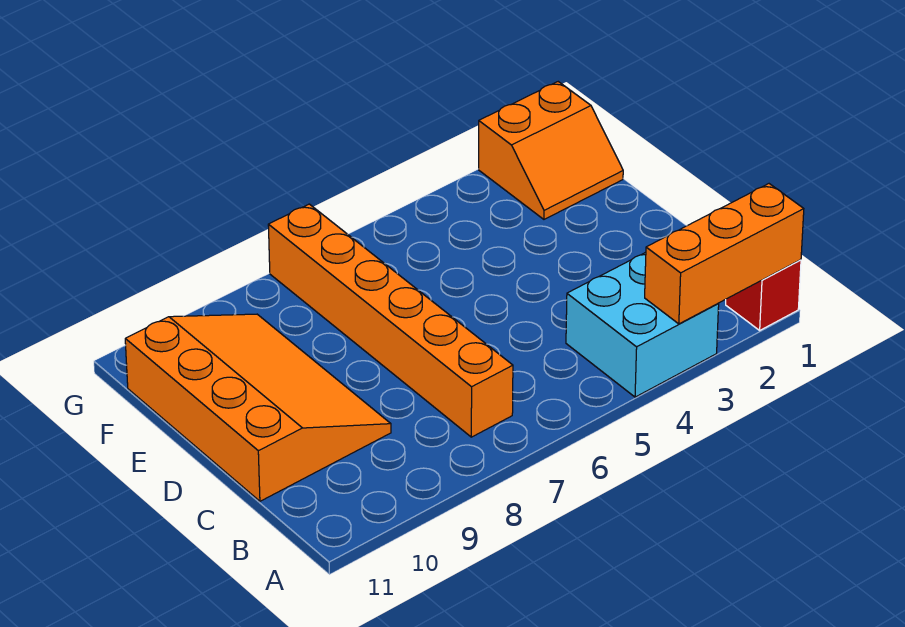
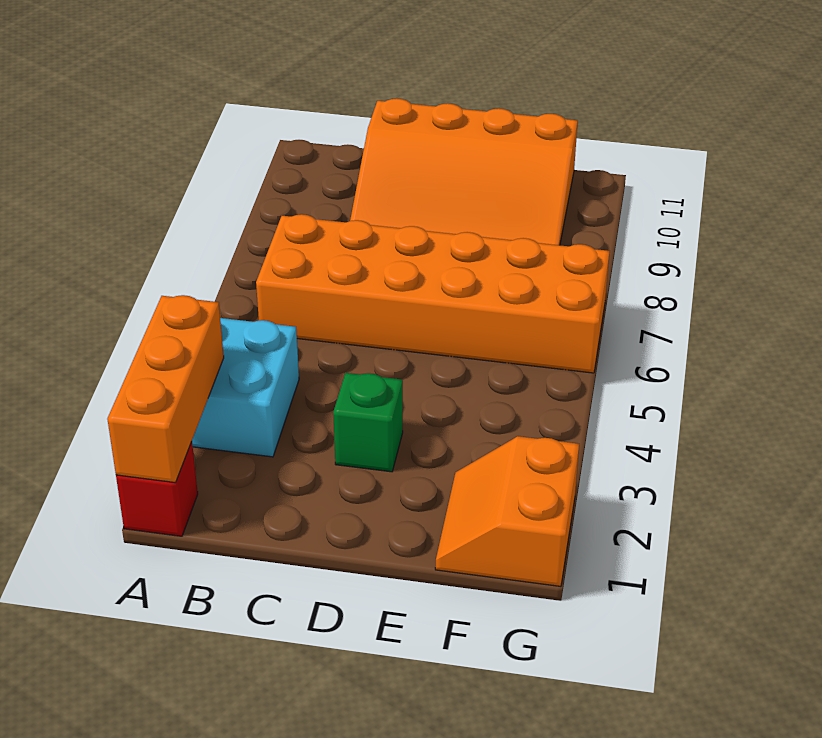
orange 1x6 brick [268,204,513,437] -> orange 2x6 brick [256,214,610,373]
none -> green 1x1 brick [333,373,403,472]

